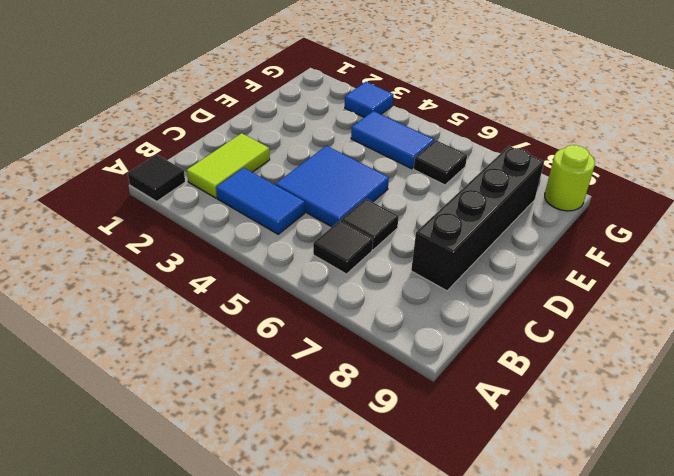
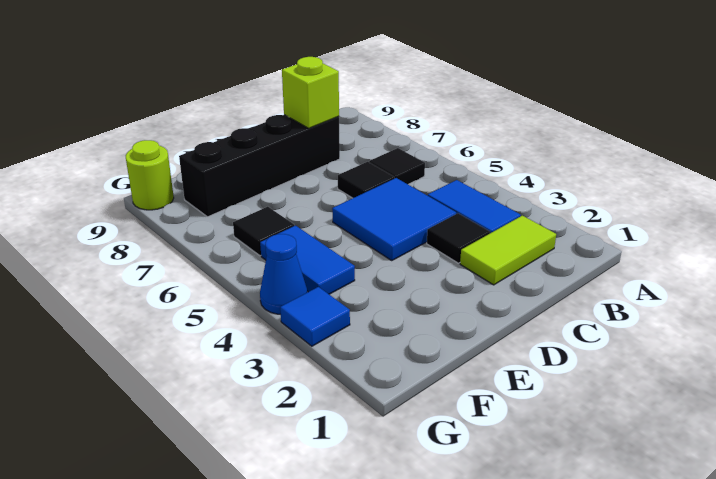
black 1x1 tile [128,155,185,201] -> black 1x1 tile moved to [427,213,490,263]
none -> lime 1x1 brick [282,57,339,128]
none -> blue 1x1 cone [260,234,307,314]

